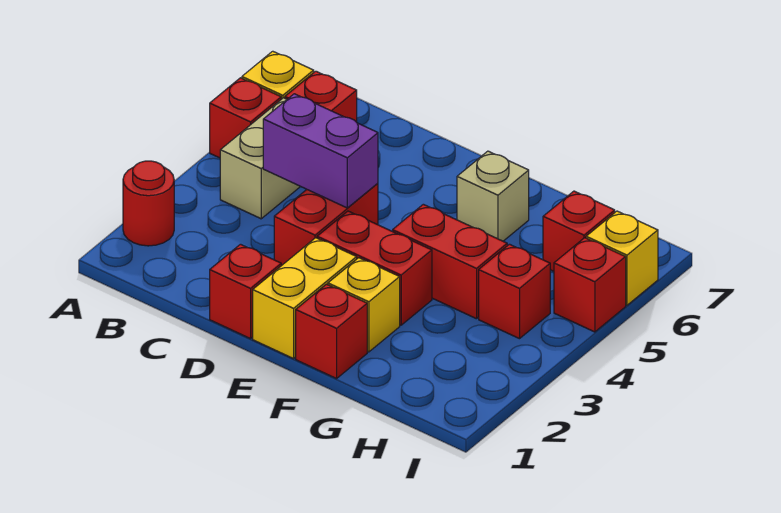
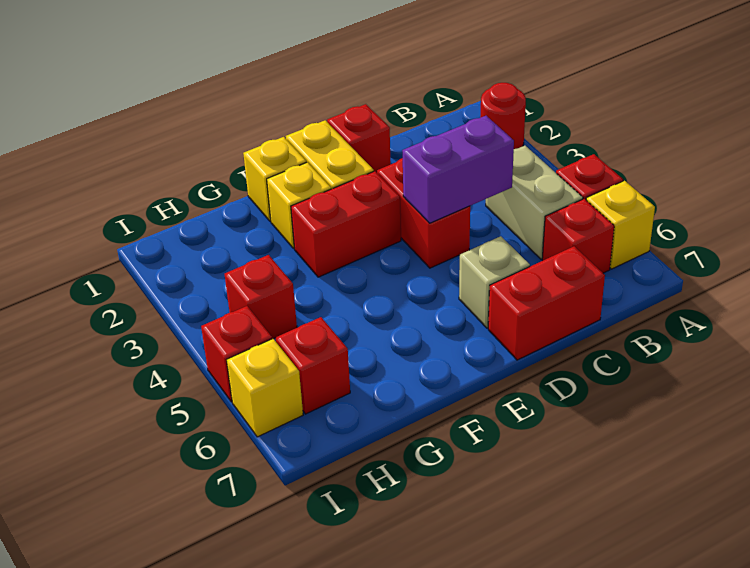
red 1x1 brick [296,284,367,379] -> yellow 1x1 brick [243,137,306,221]
red 1x2 brick [393,204,507,319] -> red 1x2 brick moved to [488,246,605,360]
tan 1x1 brick [457,151,529,241] -> tan 1x1 brick moved to [459,236,530,328]

